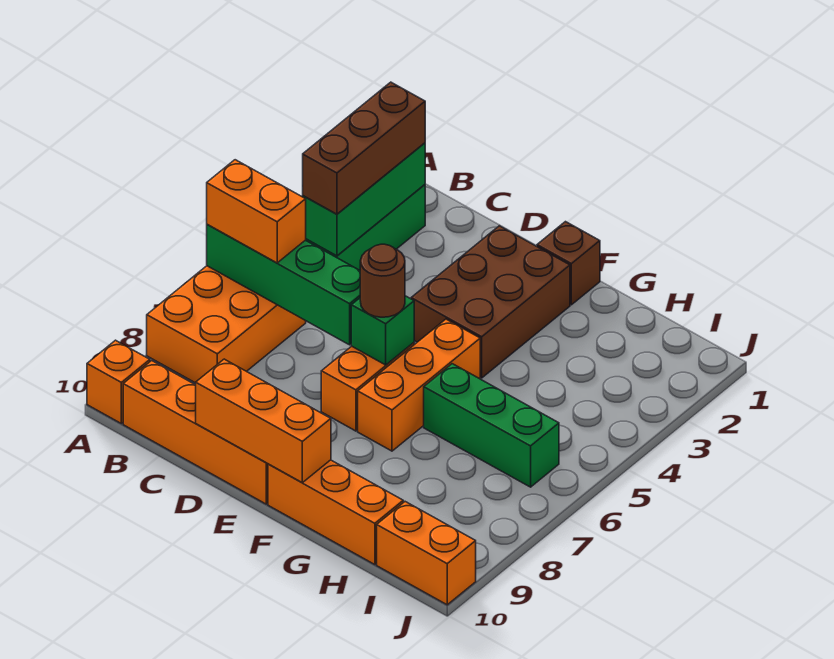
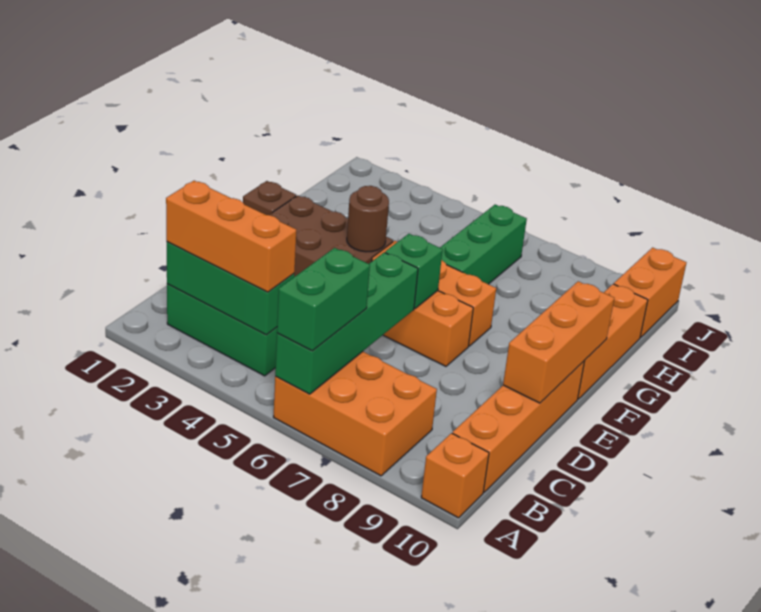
orange 1x2 brick [207,160,306,263] -> green 1x2 brick [277,248,370,351]
brown 1x3 brick [303,82,425,214] -> orange 1x3 brick [166,181,296,292]
brown 1x1 round brick [360,244,405,317] -> brown 1x1 round brick moved to [347,186,389,252]

